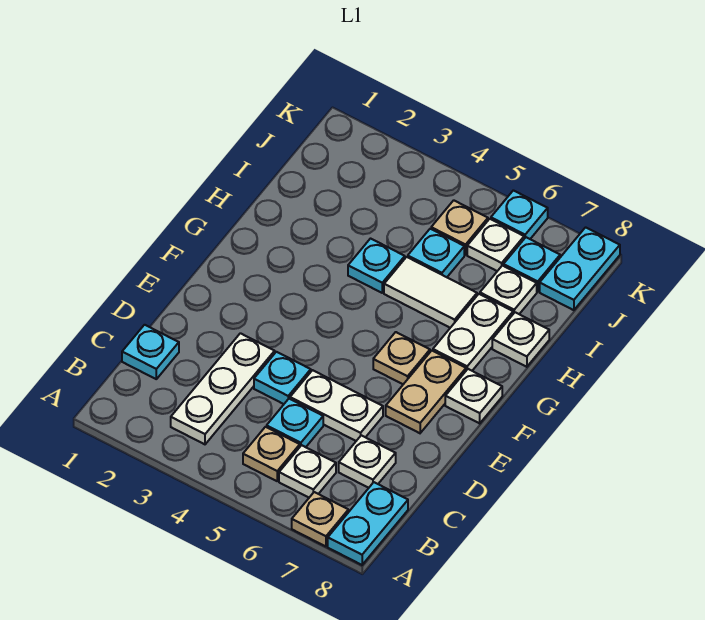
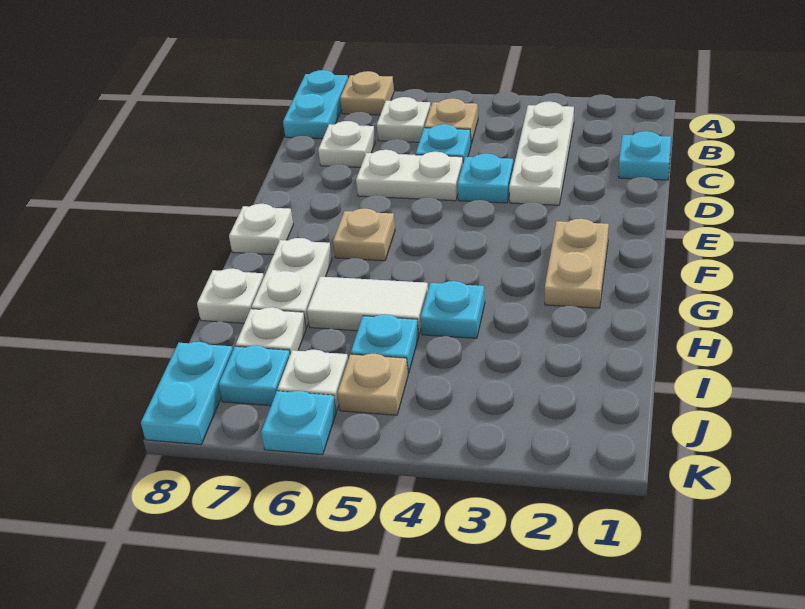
tan 1x2 plate [386,351,466,433] -> tan 1x2 plate moved to [545,219,609,308]

